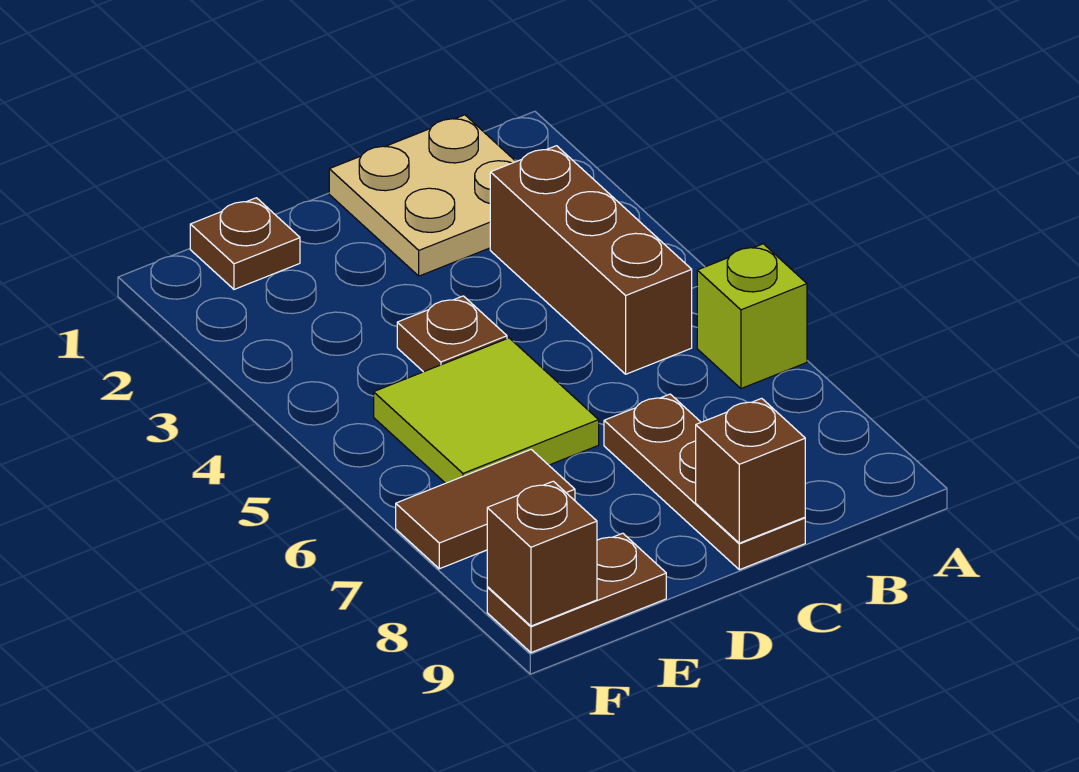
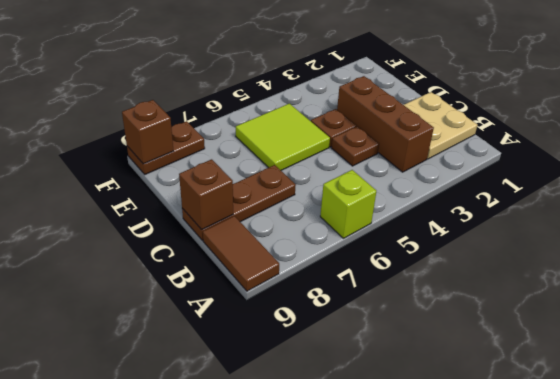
brown 1x3 brick [490,146,692,374] -> brown 1x3 brick turned to [337,76,434,172]
brown 1x1 plate [190,198,300,289] -> brown 1x1 plate moved to [331,126,379,166]
brown 1x2 tile [396,450,575,569] -> brown 1x2 tile moved to [203,216,279,291]
brown 1x2 plate [487,533,666,653] -> brown 1x2 plate turned to [127,121,205,174]

